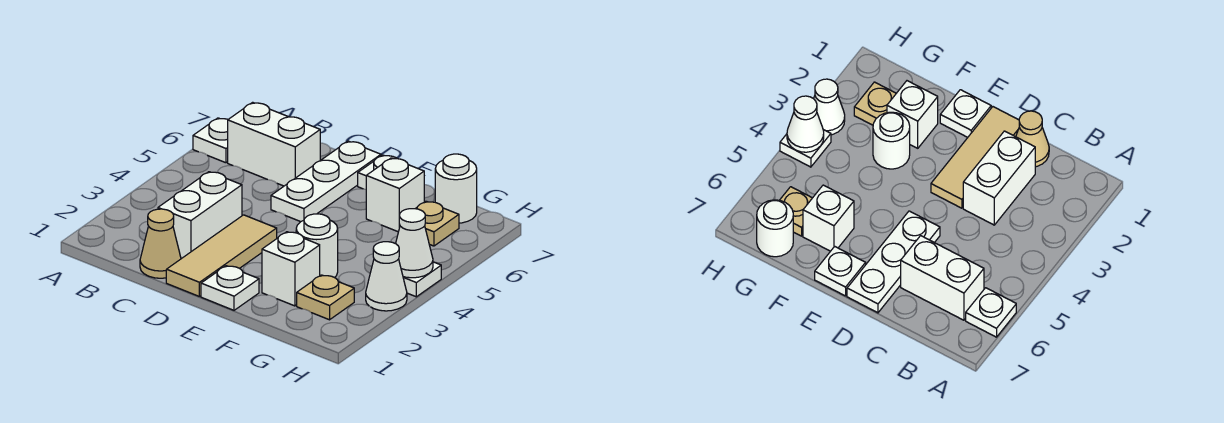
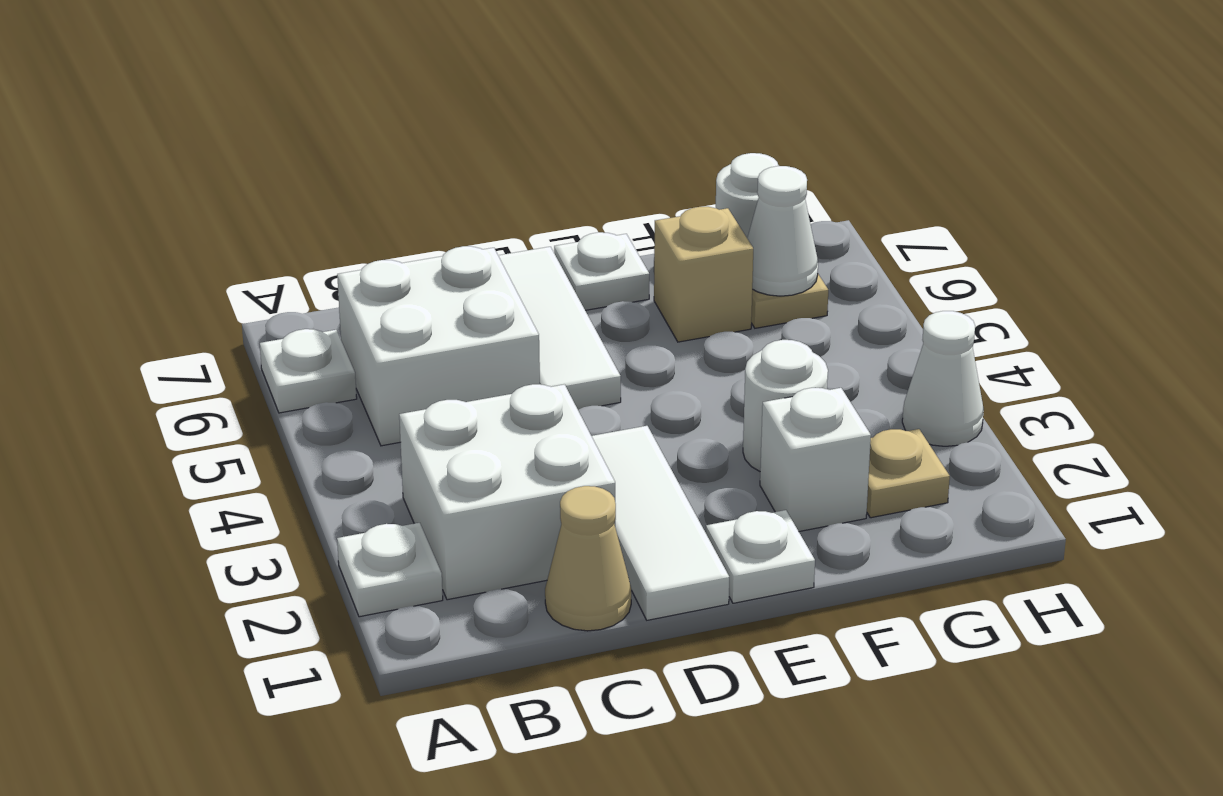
white 1x2 brick [228,102,320,186] -> white 2x2 brick [337,246,540,446]
white 1x2 brick [158,172,242,259] -> white 2x2 brick [399,384,615,600]
tan 1x3 tile [166,215,277,296] -> white 1x3 tile [592,426,729,620]
white 1x3 plate [271,141,381,222] -> white 1x3 tile [498,247,621,410]
white 1x1 brick [366,158,424,232] -> tan 1x1 brick [654,207,753,342]
white 1x1 plate [403,262,441,297] -> white 1x1 plate moved to [337,523,443,617]
white 1x1 cone [396,209,433,278] -> white 1x1 cone moved to [747,166,818,296]

